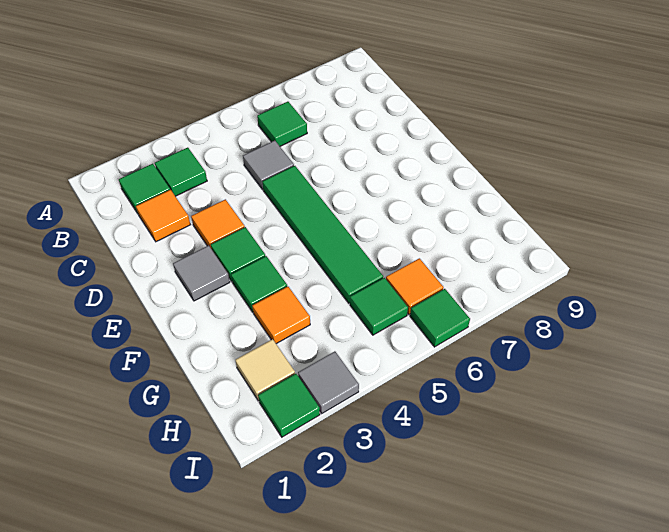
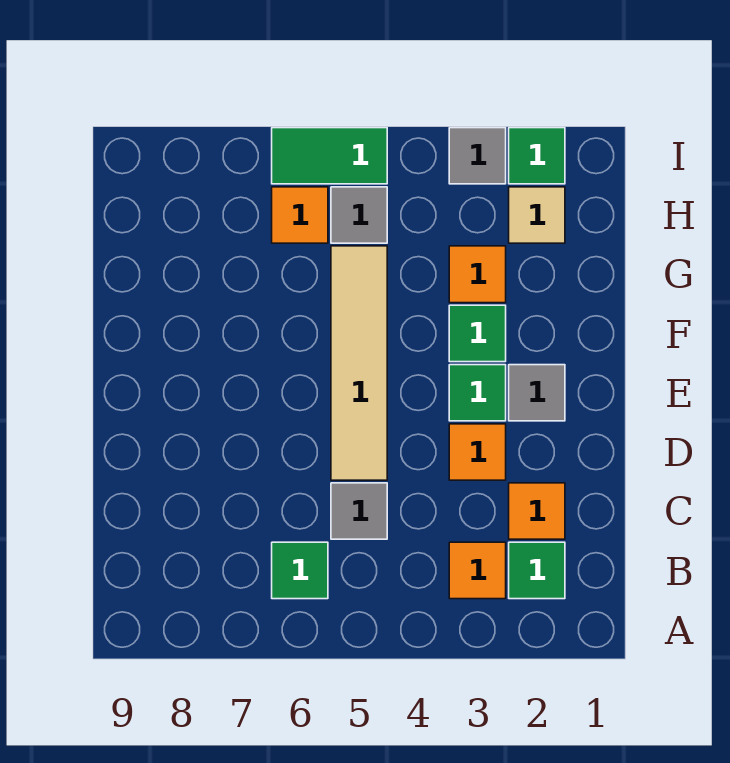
green 1x1 tile [155,148,207,196] -> orange 1x1 tile [449,542,506,599]
green 1x4 tile [263,166,383,303] -> tan 1x4 tile [331,246,387,480]
green 1x1 tile [350,278,408,335] -> grey 1x1 tile [331,187,387,243]
green 1x1 tile [410,289,470,347] -> green 1x2 tile [272,128,387,184]

